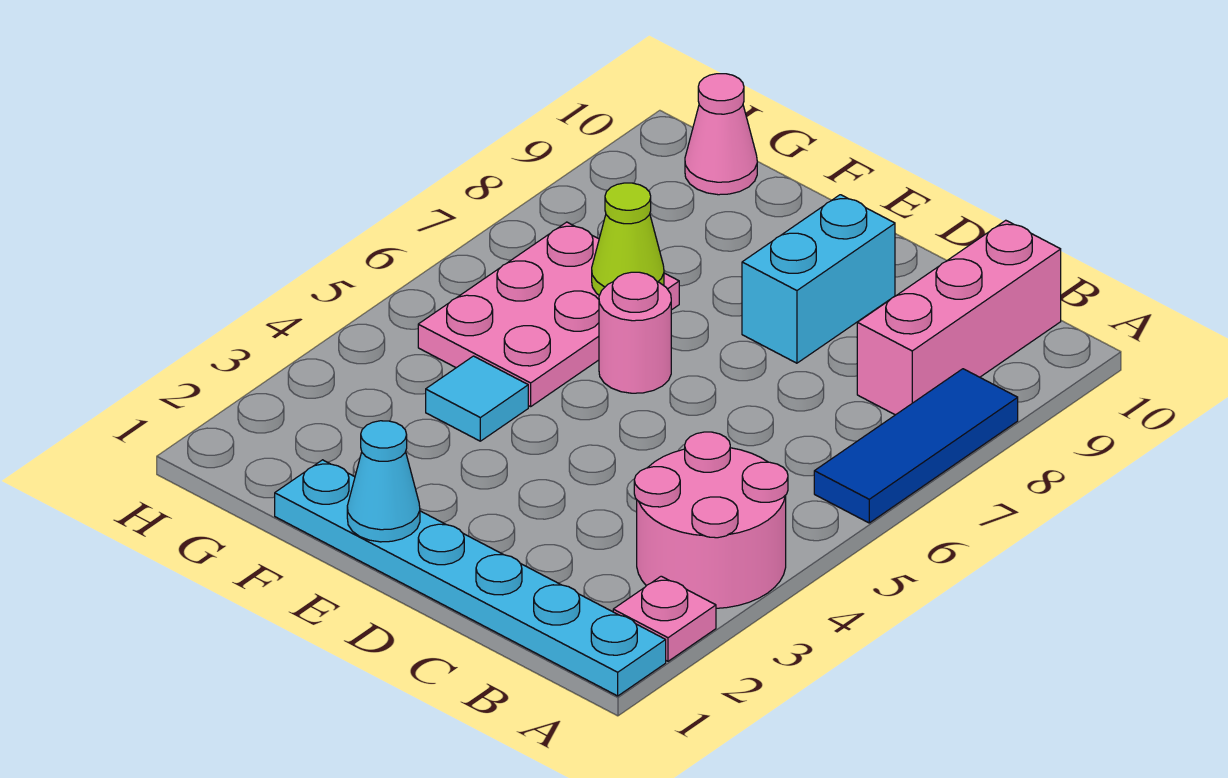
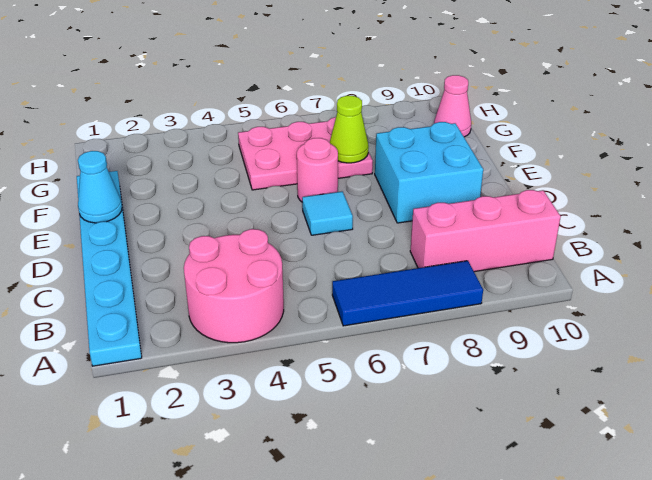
pink 1x1 plate [613,576,716,661] -> none
cyan 1x2 brick [742,195,895,363] -> cyan 2x2 brick [375,122,483,223]
cyan 1x1 tile [426,356,528,441] -> cyan 1x1 tile moved to [302,191,353,235]

